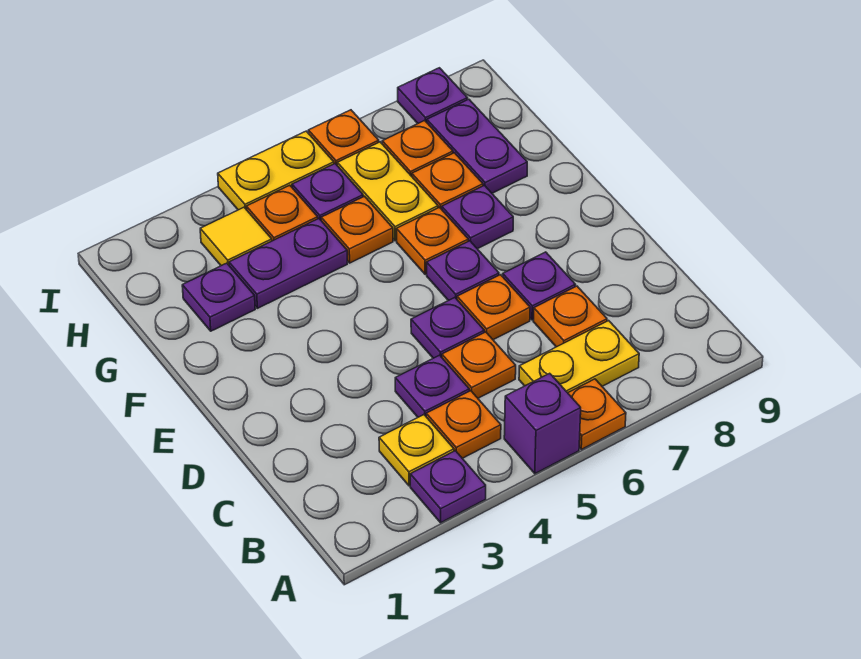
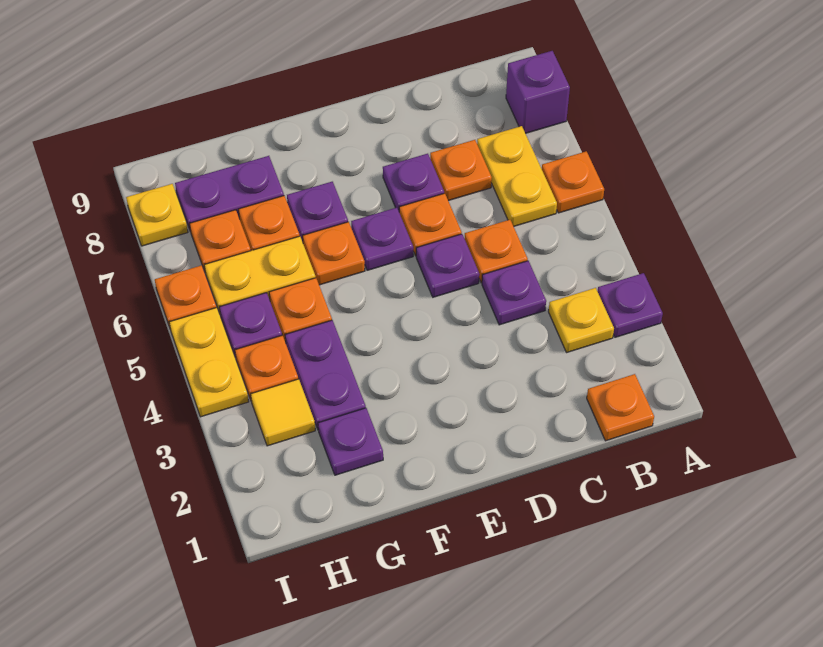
purple 1x1 brick [504,373,581,473] -> purple 1x1 brick moved to [506,51,570,133]
orange 1x1 plate [426,391,501,458] -> orange 1x1 plate moved to [587,374,654,441]
purple 1x1 plate [398,68,467,123] -> yellow 1x1 plate [126,184,188,246]

